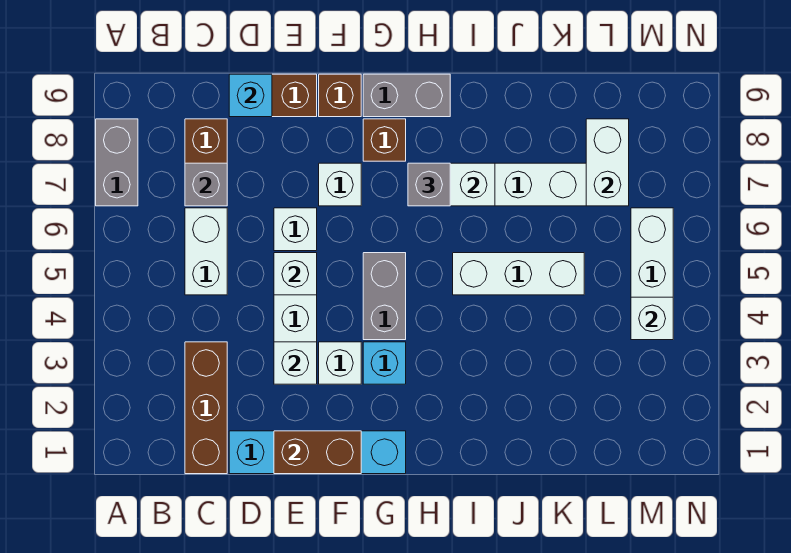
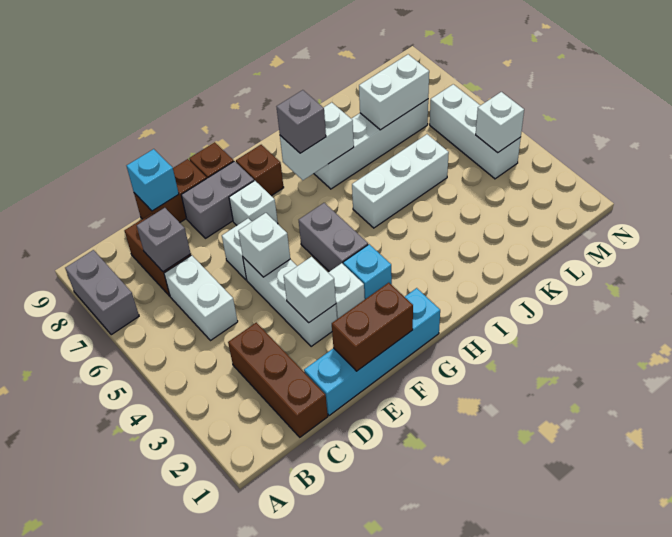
grey 1x2 brick [363,74,450,117] -> grey 1x2 brick moved to [181,161,254,238]
white 1x2 brick [586,119,629,206] -> white 1x2 brick turned to [359,54,429,130]

